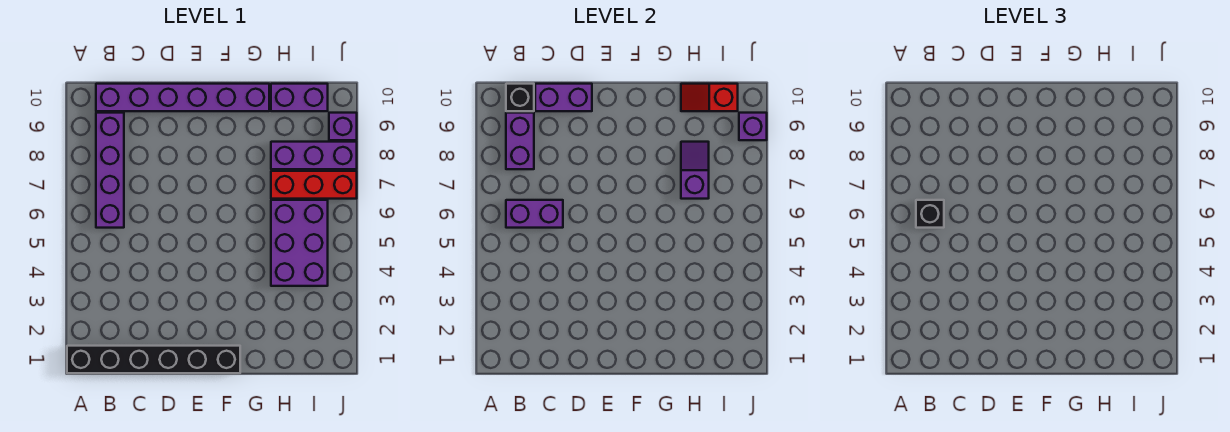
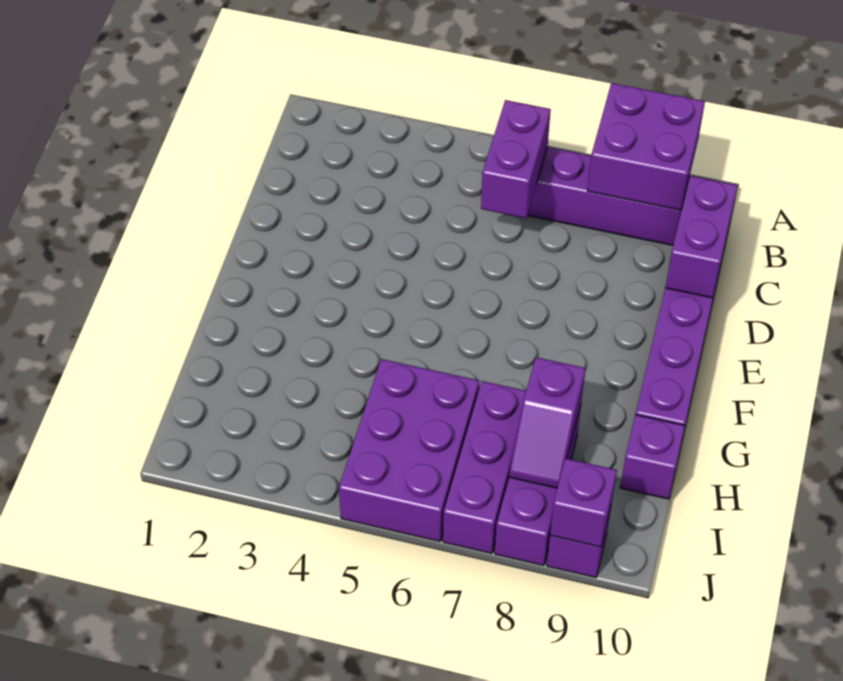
black 1x6 brick [67,346,240,373] -> none
black 1x1 brick [916,200,944,228] -> none
purple 1x2 brick [506,113,534,169] -> purple 2x2 brick [588,83,705,210]
black 1x1 brick [506,84,534,111] -> none
purple 2x3 brick [271,200,328,286] -> purple 2x3 brick turned to [339,359,479,541]
red 1x3 brick [271,171,357,199] -> purple 1x3 brick [443,381,526,554]
purple 1x2 slope [681,142,709,199] -> purple 1x2 slope turned to [509,357,586,488]
purple 1x2 brick [271,84,328,111] -> purple 1x1 brick [620,415,685,499]
red 1x2 slope [681,84,738,111] -> none

